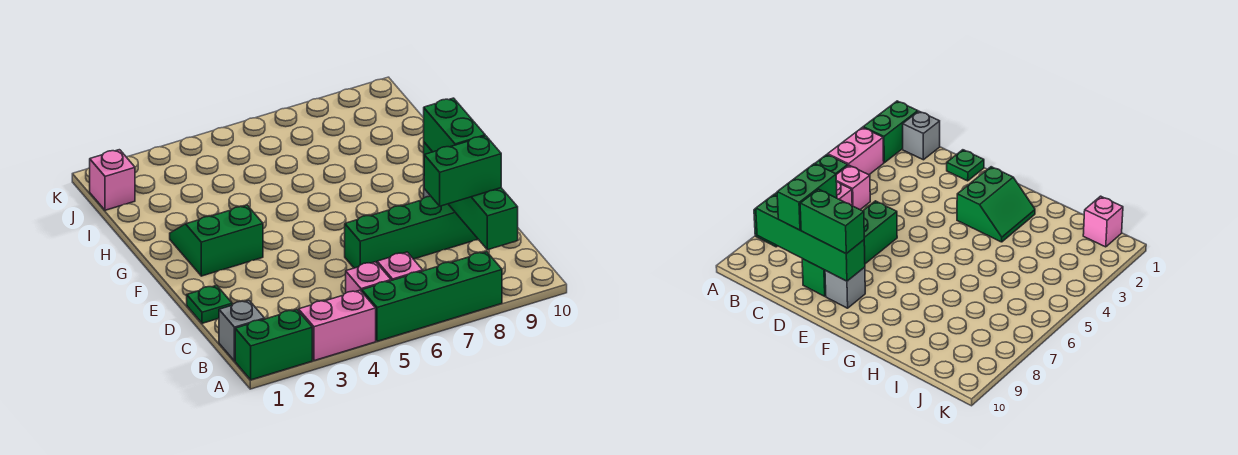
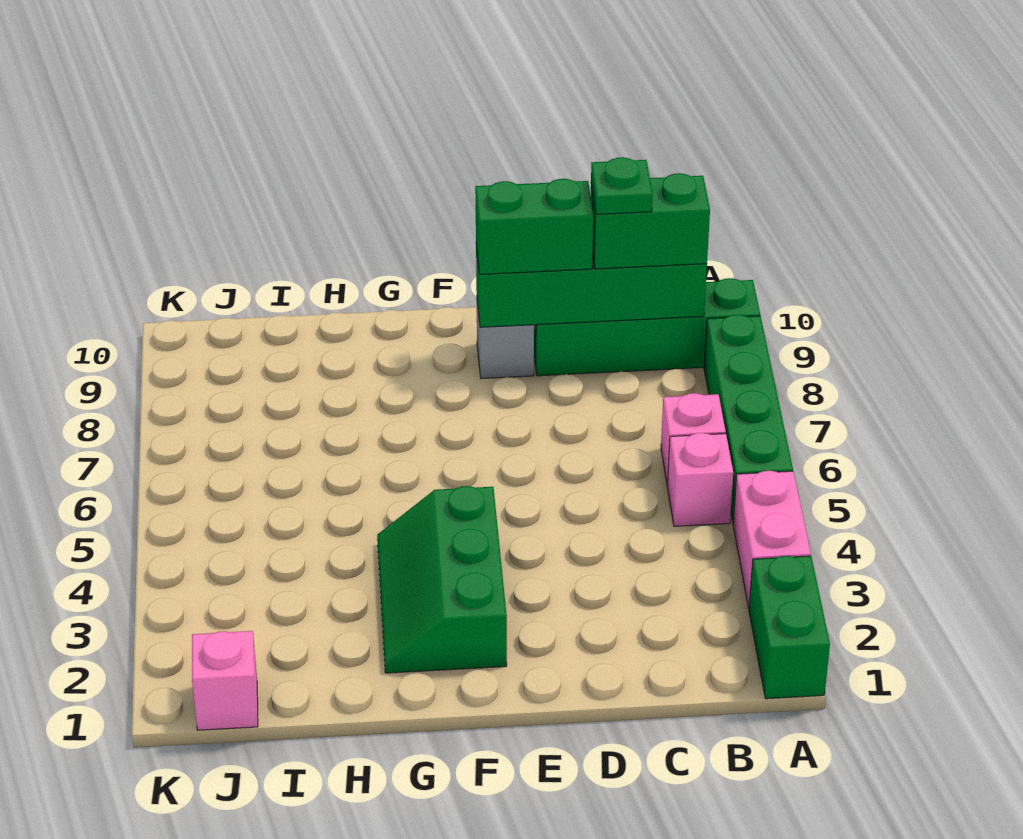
grey 1x1 brick [219,300,265,361] -> none
green 1x2 brick [424,136,501,206] -> green 1x2 brick turned to [591,173,710,269]
green 1x1 plate [187,285,232,323] -> green 1x1 plate moved to [591,157,653,214]
green 1x4 brick [345,196,478,268] -> green 1x4 brick turned to [534,278,760,376]
green 2x2 slope [170,205,263,276] -> green 2x3 slope [377,486,507,673]

